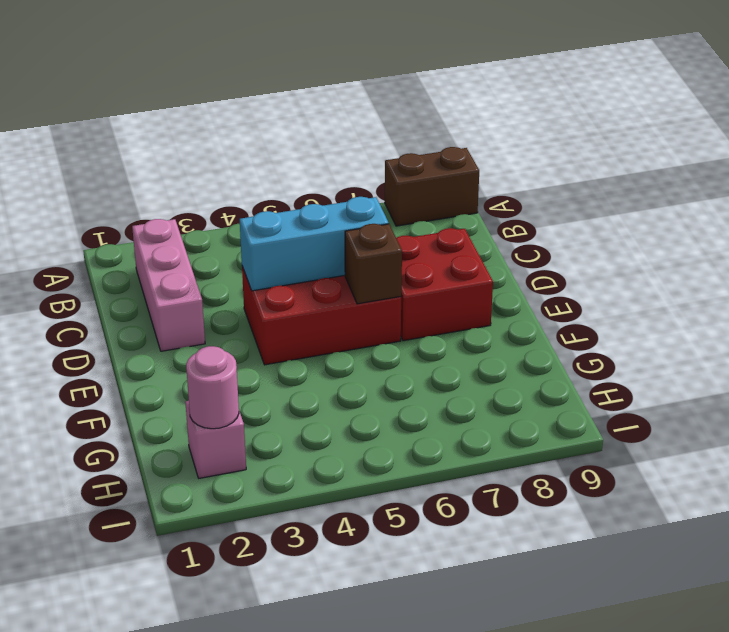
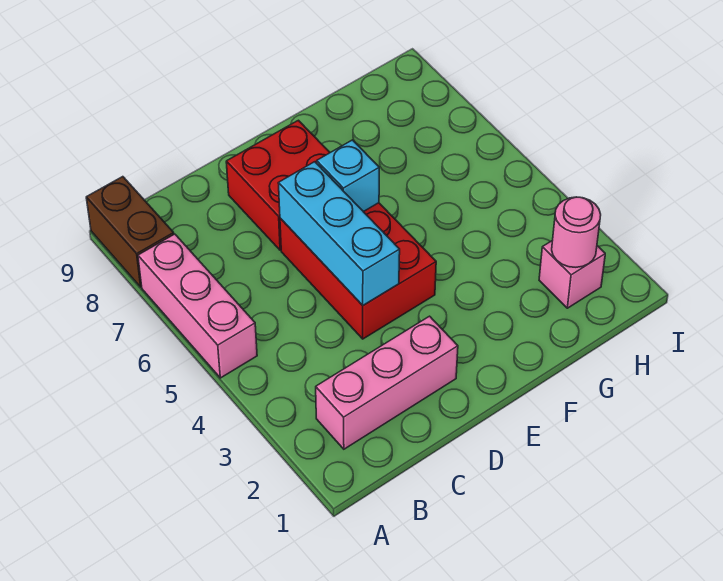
none -> pink 1x3 brick [138,234,257,378]
brown 1x1 brick [345,224,402,304] -> cyan 1x1 brick [317,140,379,212]

